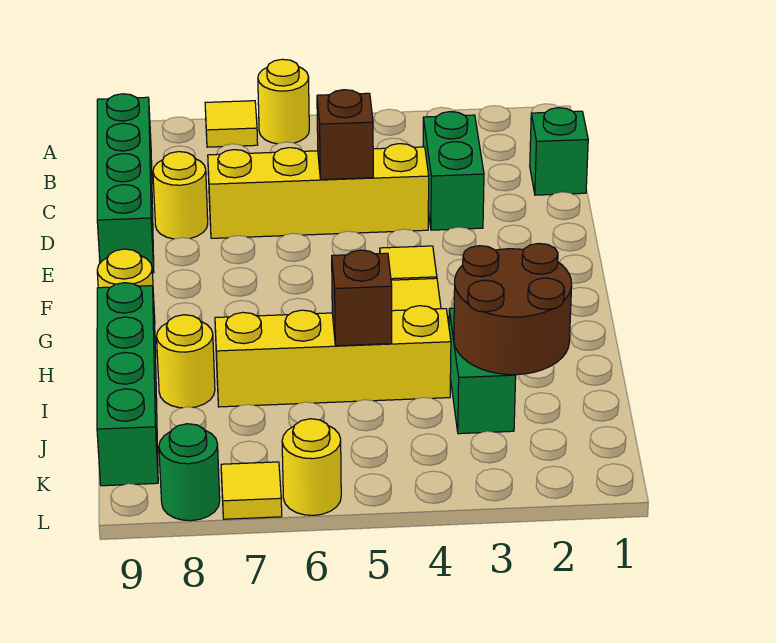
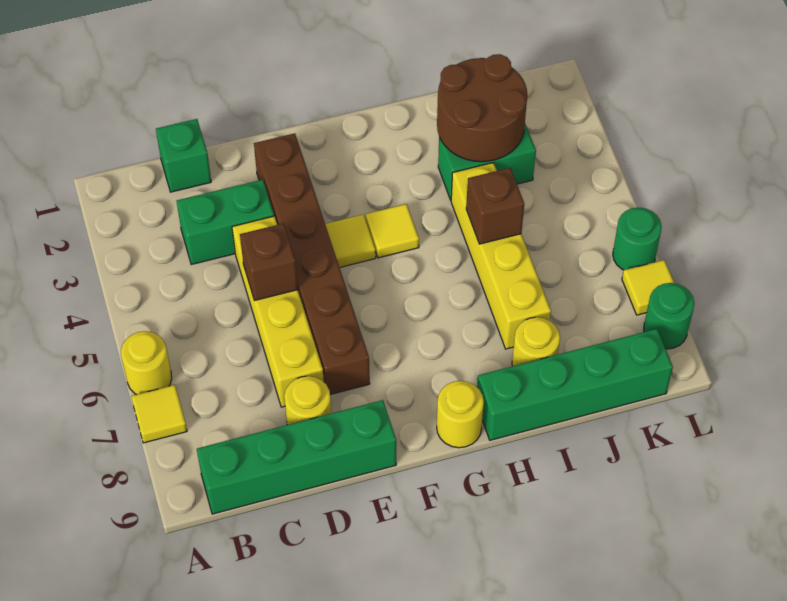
none -> brown 1x6 brick [254,133,370,395]
yellow 1x1 round brick [282,419,341,515] -> green 1x1 round brick [613,208,662,270]

